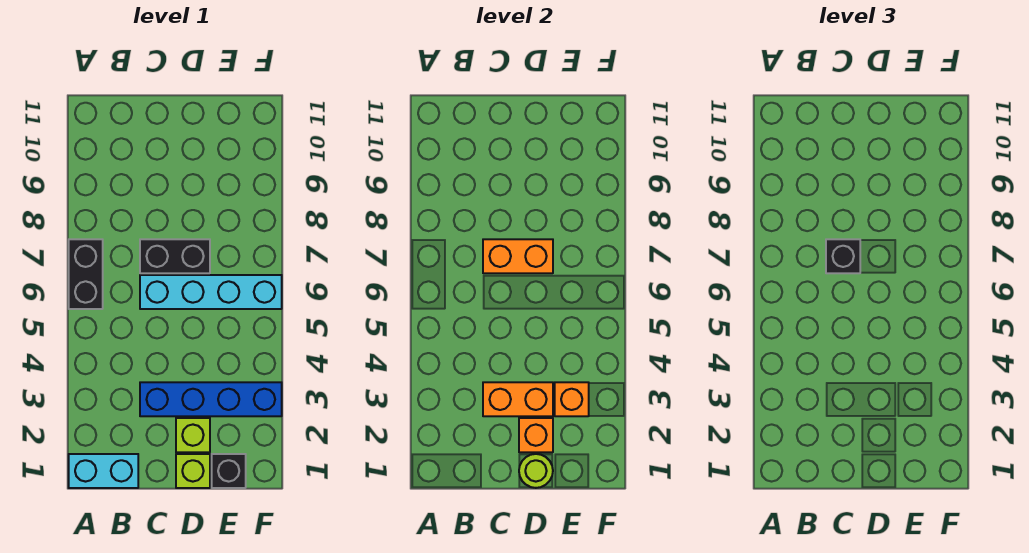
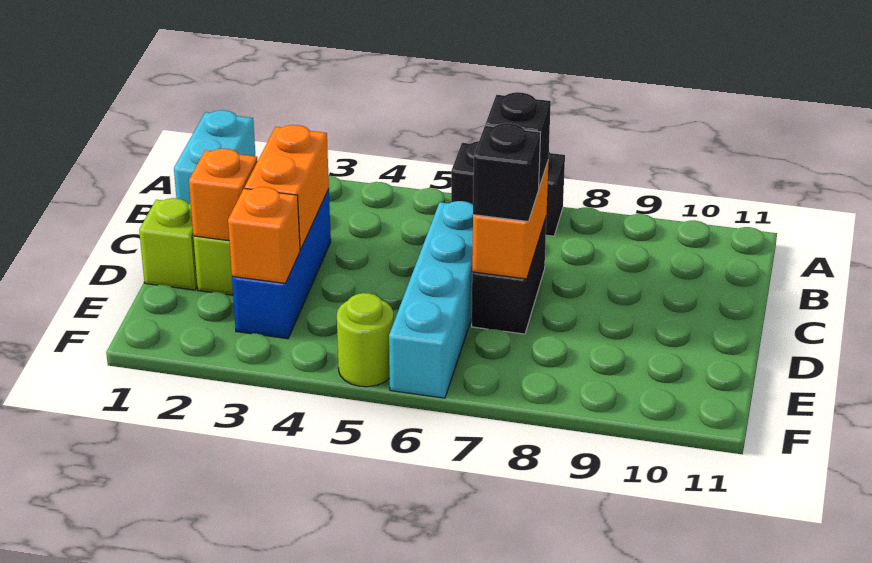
blue 1x4 brick [140,382,282,416] -> blue 1x3 brick [232,189,331,339]
lime 1x1 round brick [519,454,553,488] -> lime 1x1 round brick moved to [337,293,394,387]
black 1x1 brick [212,454,246,488] -> black 1x1 brick moved to [473,123,541,222]

